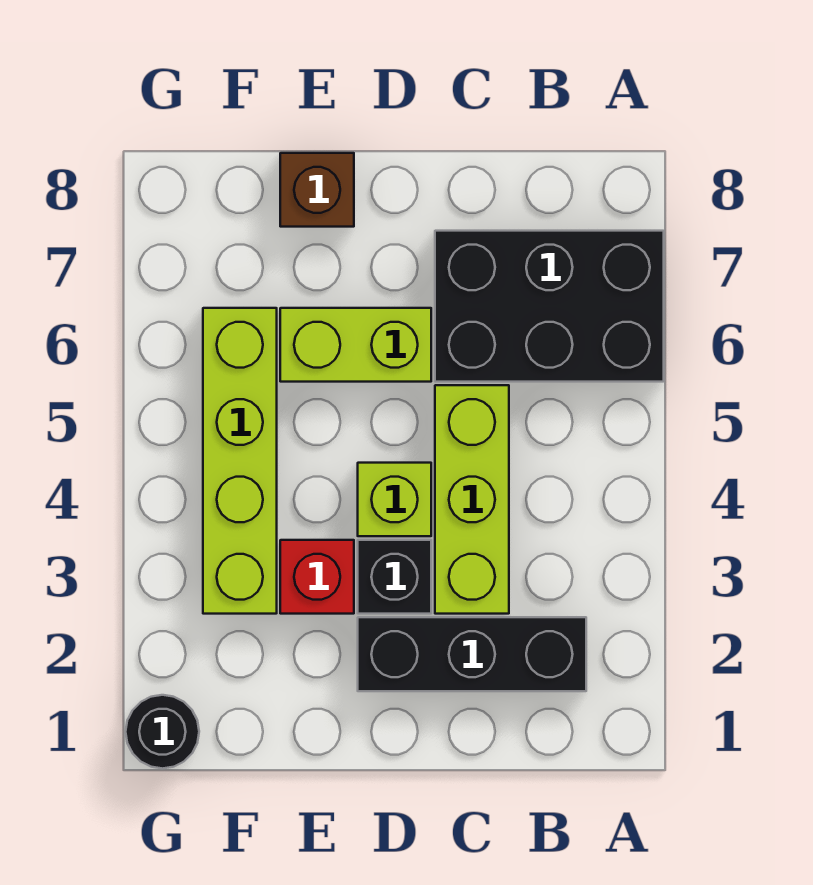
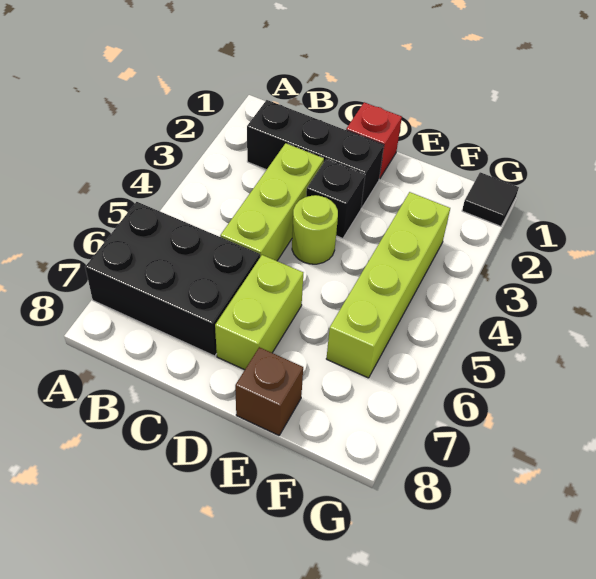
lime 1x1 brick [358,463,431,536] -> lime 1x1 round brick [292,195,338,264]
lime 1x2 brick [280,308,431,382] -> lime 1x2 brick turned to [215,255,303,370]
red 1x1 brick [280,540,354,614] -> red 1x1 brick moved to [346,102,402,179]
black 1x1 round brick [126,695,199,769] -> black 1x1 tile [462,172,519,226]

